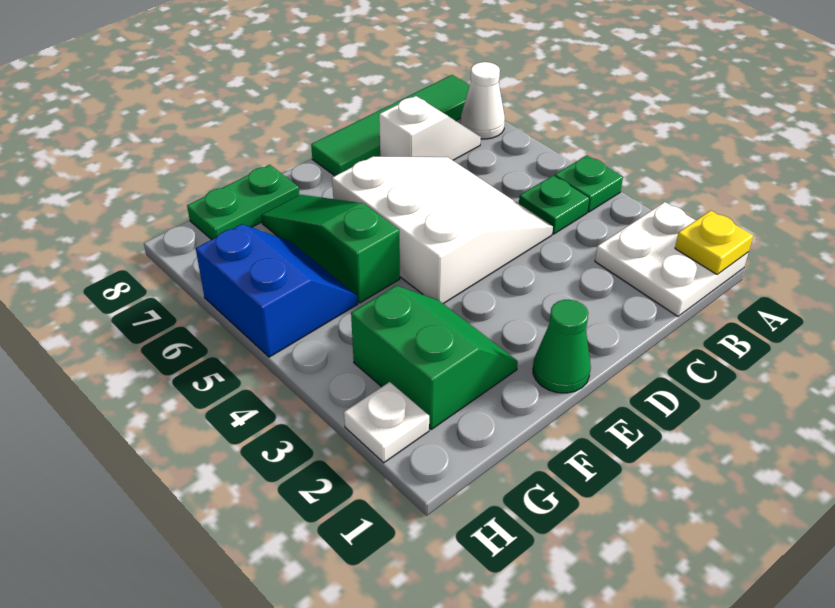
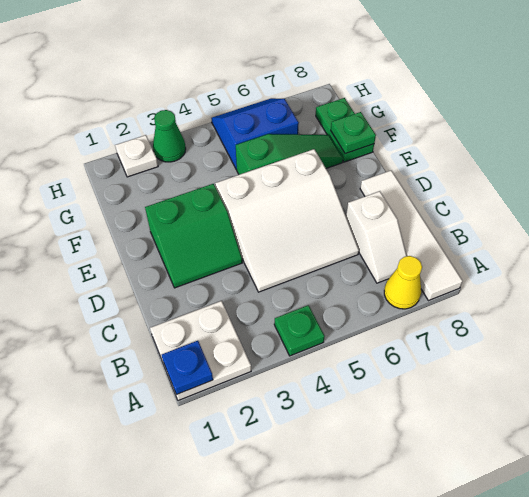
yellow 1x1 plate [675,211,753,274] -> blue 1x1 plate [162,341,213,395]
white 1x1 cone [461,62,505,139] -> yellow 1x1 cone [384,256,422,309]
green 1x4 tile [311,75,470,176] -> white 1x4 tile [360,171,463,300]
green 1x1 plate [519,175,589,234] -> green 1x1 plate moved to [331,112,376,154]
green 1x1 cone [533,300,591,393] -> green 1x1 cone moved to [153,110,186,162]
green 2x2 slope [351,285,518,429] -> green 2x2 slope moved to [145,184,242,288]
blue 2x2 slope [196,224,358,357] -> blue 2x2 slope turned to [211,98,299,169]

